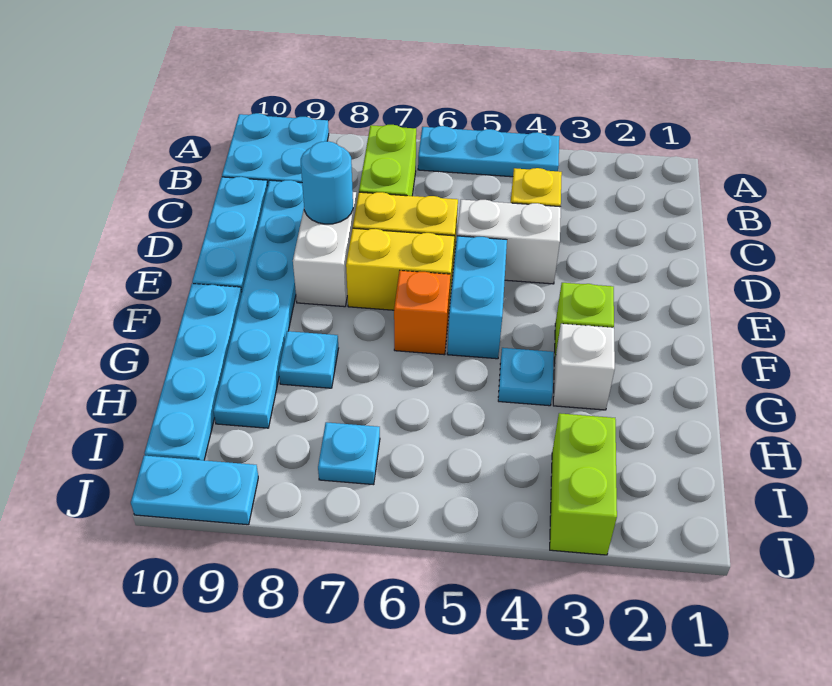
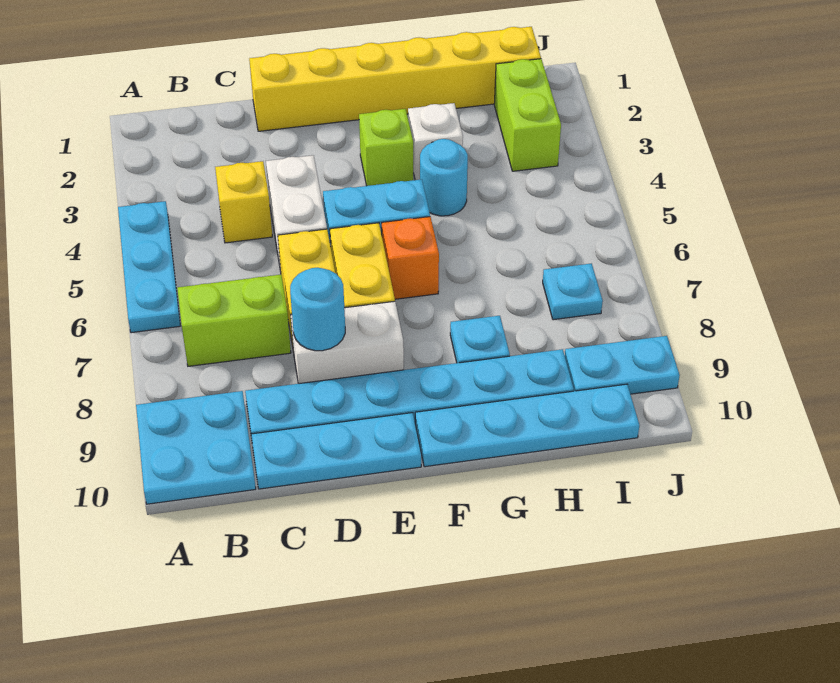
none -> yellow 1x6 brick [249,27,541,131]
cyan 1x1 plate [498,348,554,406] -> cyan 1x1 round brick [420,139,468,216]
lime 1x2 brick [550,413,617,555] -> lime 1x2 brick turned to [494,59,561,171]
cyan 1x2 plate [131,456,258,525] -> cyan 1x2 plate turned to [565,336,680,394]

